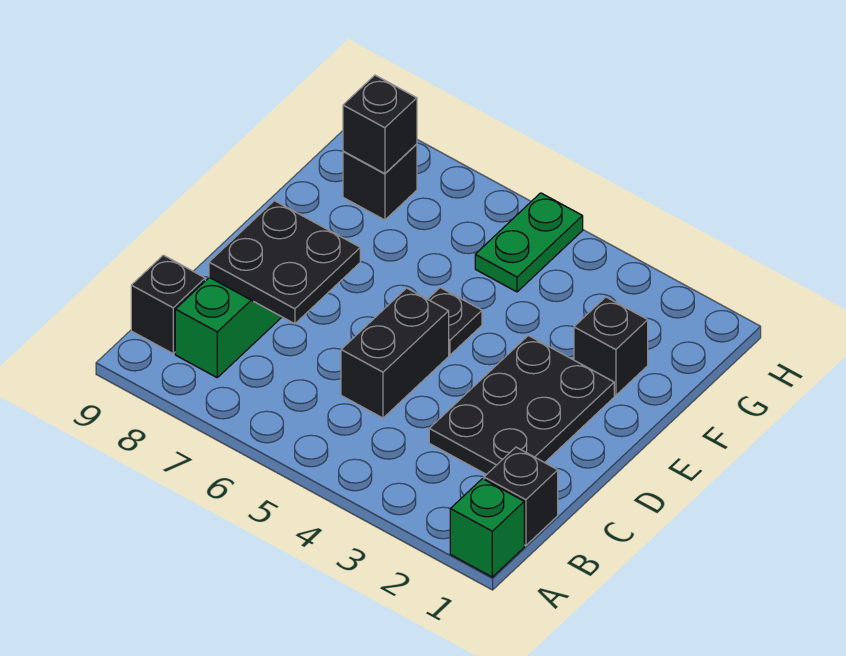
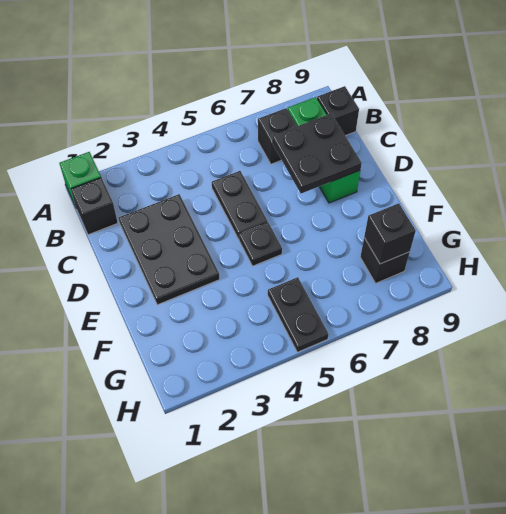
black 1x2 brick [341,288,449,418] -> black 1x2 plate [212,171,268,239]
black 1x1 brick [574,297,648,395] -> black 1x1 brick moved to [258,108,297,164]
green 1x2 plate [475,193,583,292] -> black 1x2 plate [268,277,329,352]

